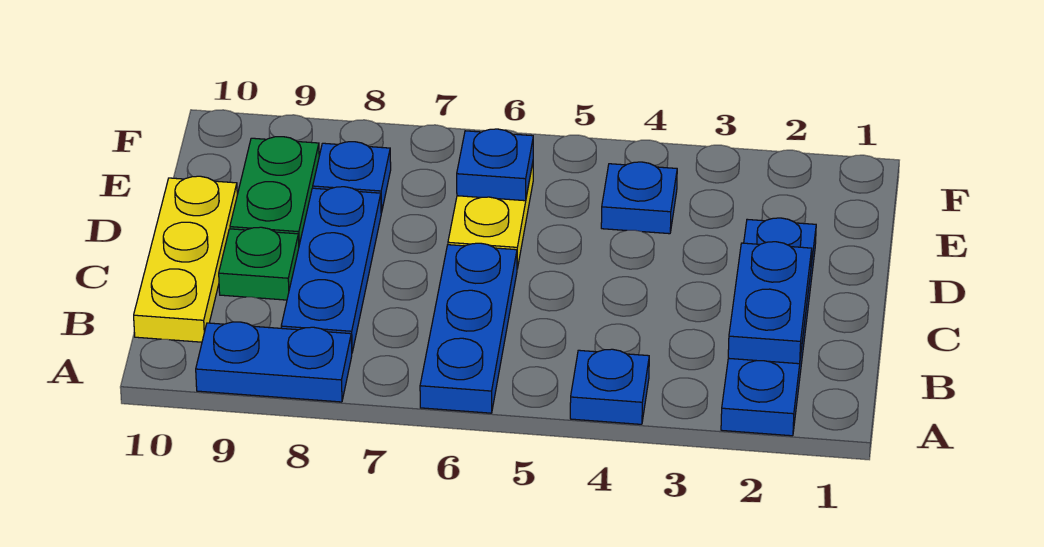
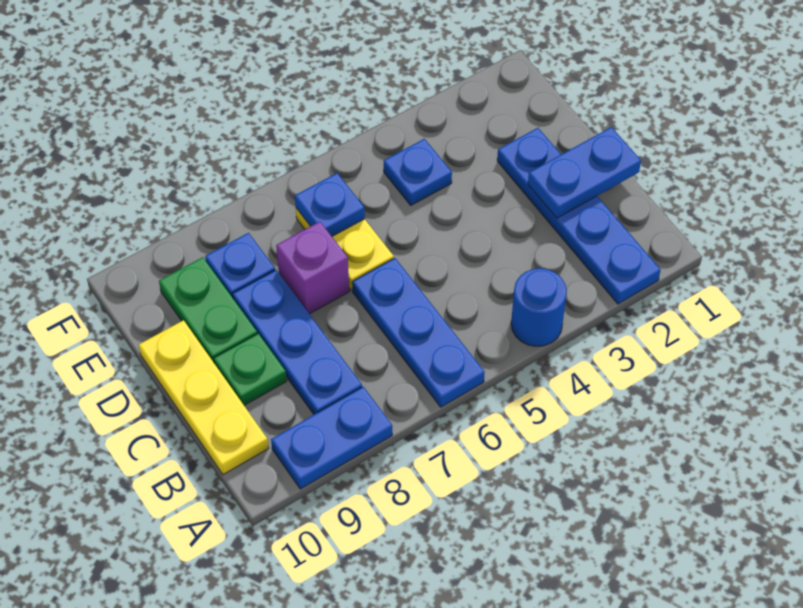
blue 1x1 plate [570,349,649,424] -> blue 1x1 round brick [511,268,567,346]
blue 1x2 plate [728,242,812,364] -> blue 1x2 plate turned to [528,127,641,218]
none -> purple 1x1 brick [276,222,349,314]

